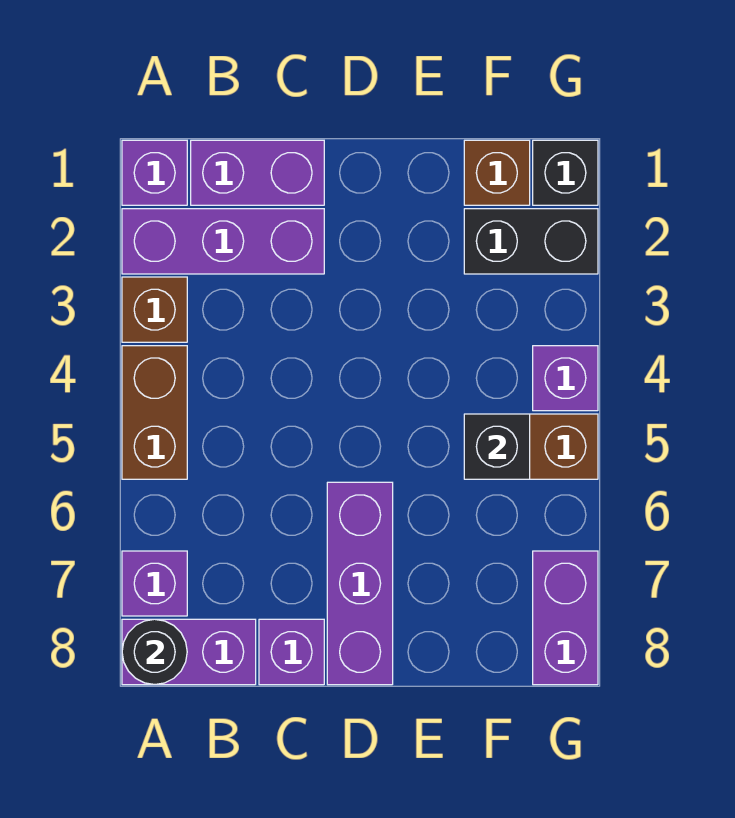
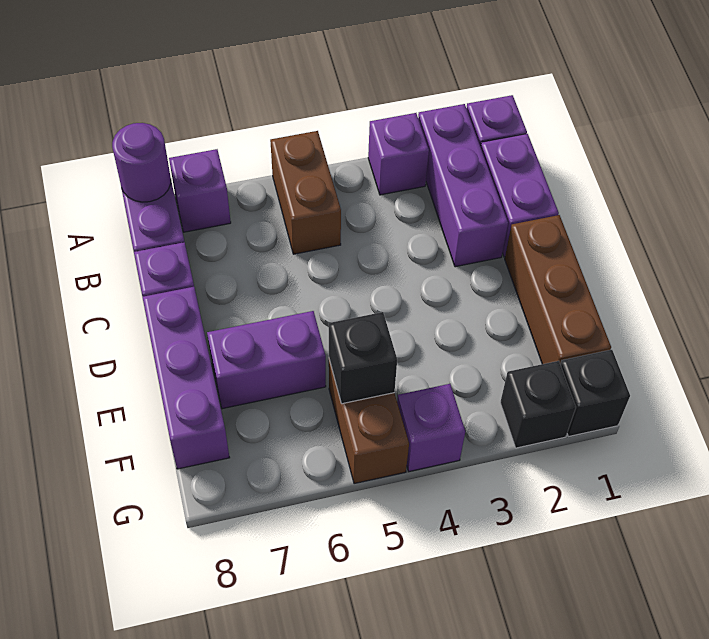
brown 1x1 brick [122,277,187,342] -> purple 1x1 brick [368,113,429,195]
brown 1x2 brick [122,346,187,479] -> brown 1x2 brick turned to [270,131,341,254]
black 1x1 round brick [122,619,187,685] -> purple 1x1 round brick [112,123,171,202]
purple 1x3 brick [327,482,393,685] -> purple 1x3 brick turned to [143,287,230,469]
brown 1x1 brick [464,140,530,205] -> brown 1x3 brick [505,215,611,364]
black 1x2 brick [464,209,598,274] -> black 1x1 brick [500,361,576,448]
purple 1x2 brick [533,551,598,685] -> purple 1x2 brick moved to [207,311,326,409]

